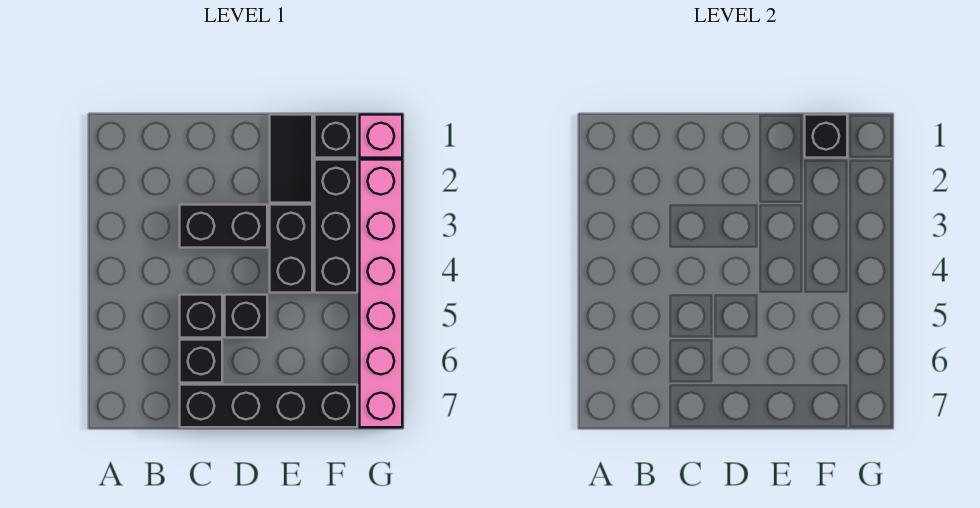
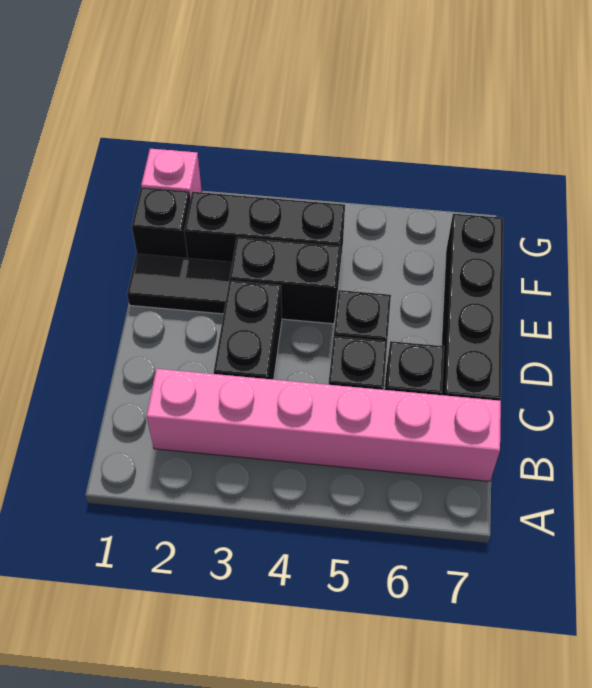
black 1x1 brick [805,115,847,158] -> none
pink 1x6 brick [360,160,402,427] -> pink 1x6 brick moved to [147,369,501,481]

